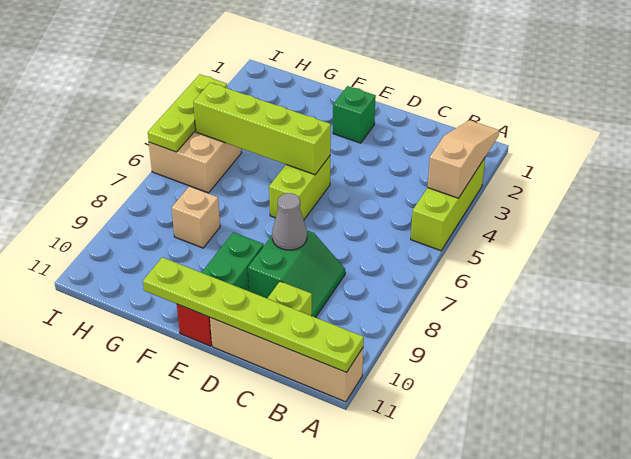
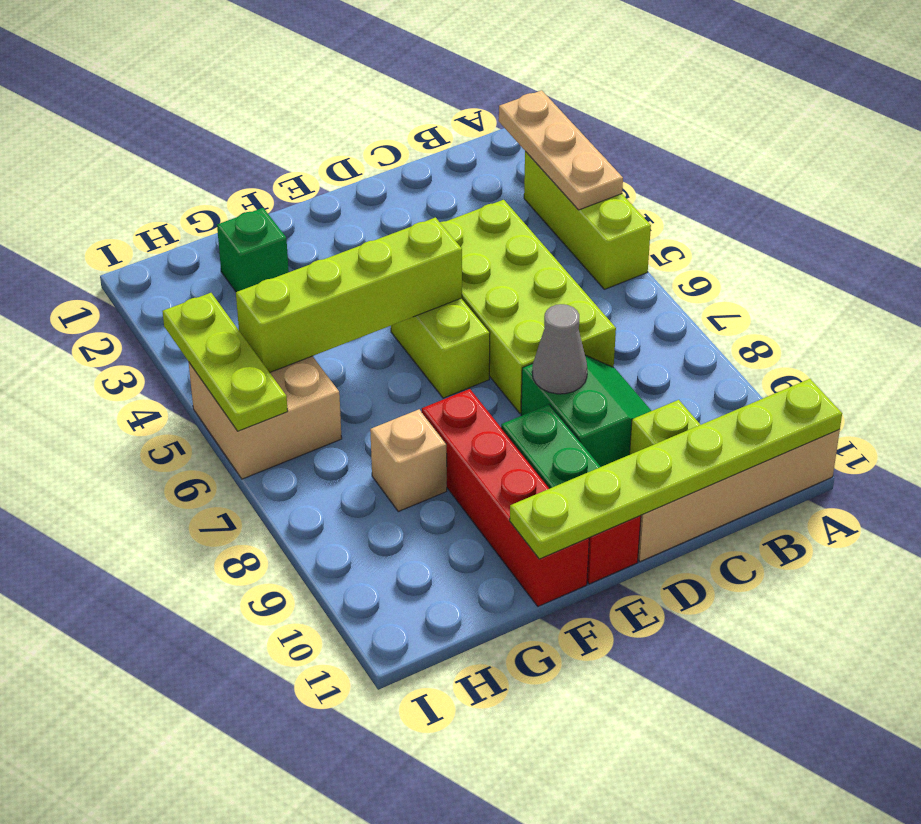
tan 1x3 slope [428,120,499,198] -> tan 1x3 plate [499,90,623,210]
none -> lime 2x4 brick [440,200,616,413]
green 1x1 brick [333,86,376,143] -> green 1x1 brick moved to [217,208,289,292]
none -> red 1x4 brick [422,389,589,606]

